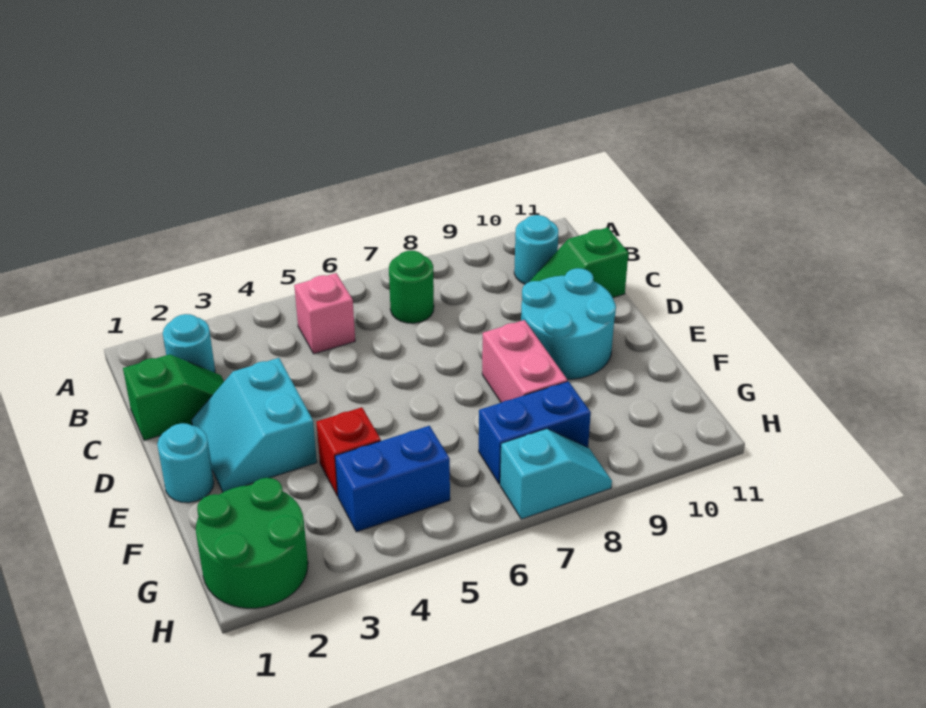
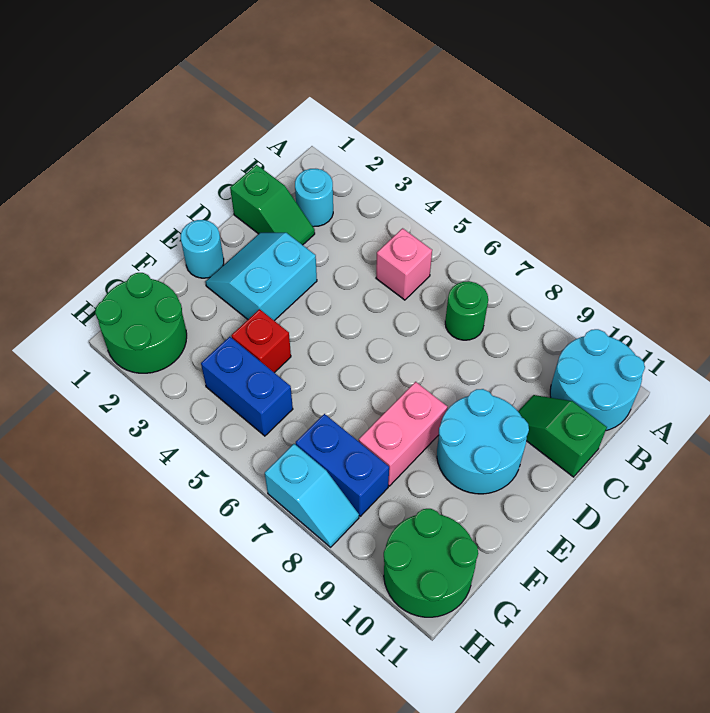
cyan 1x1 round brick [514,215,558,284] -> cyan 2x2 round brick [550,329,645,431]
none -> green 2x2 round brick [384,509,478,617]

